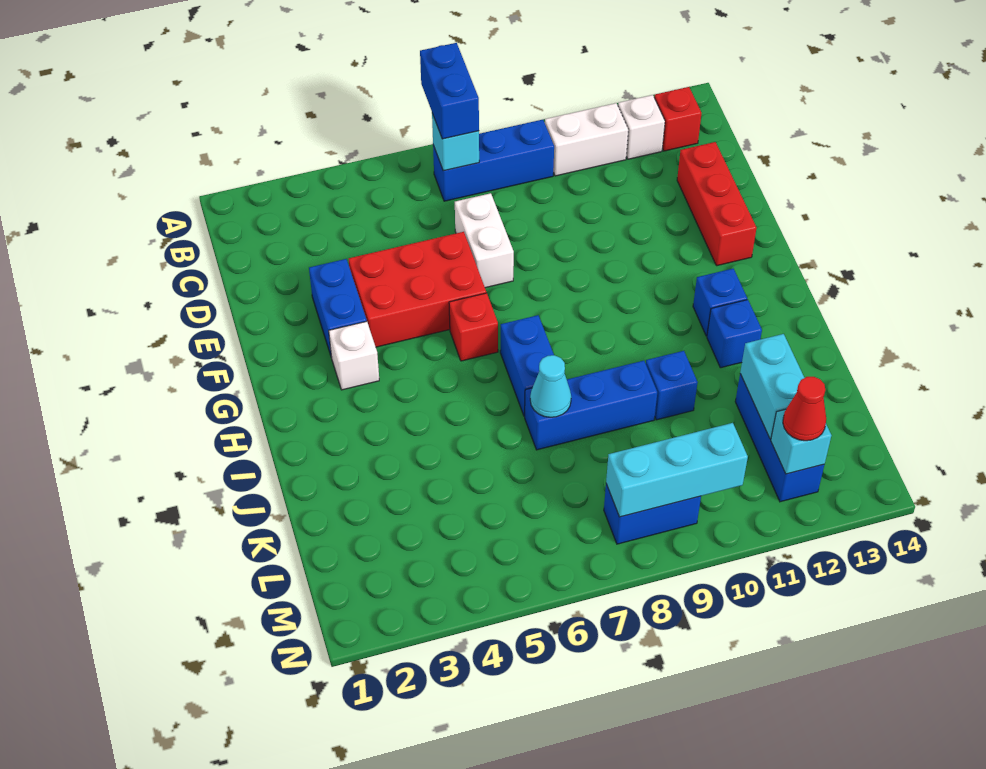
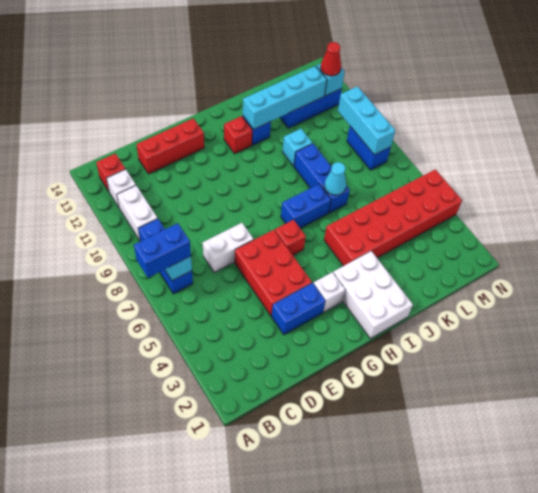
none -> white 2x3 brick [333,251,413,339]
blue 1x1 brick [693,269,747,336] -> red 1x1 brick [224,116,252,154]
none -> red 2x6 brick [324,169,462,266]
blue 1x1 brick [646,351,698,420] -> cyan 1x1 brick [282,129,313,166]
cyan 1x2 brick [740,334,804,439] -> cyan 1x4 brick [243,66,327,129]

